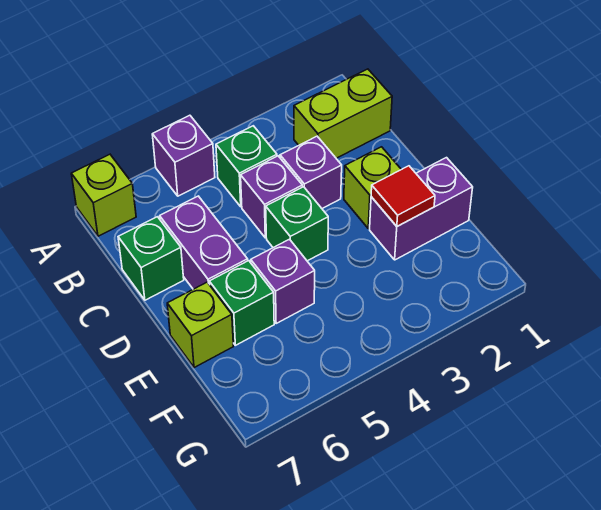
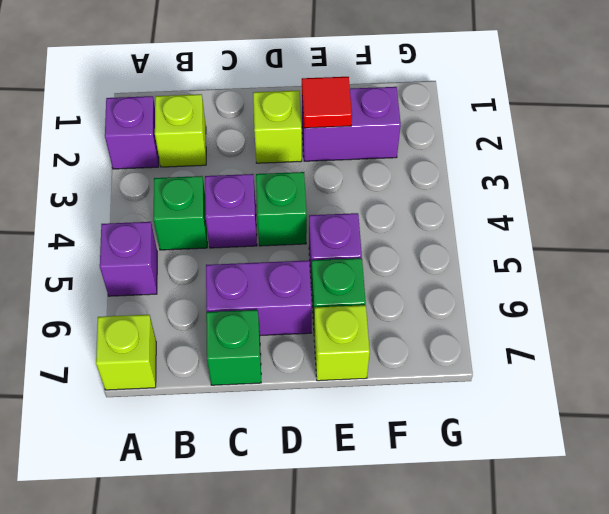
lime 1x2 brick [294,69,392,158] -> lime 1x1 brick [155,94,206,167]
purple 1x1 brick [280,136,342,208] -> purple 1x1 brick moved to [105,96,159,169]
purple 1x2 brick [370,158,473,260] -> purple 1x2 brick turned to [302,87,401,161]

